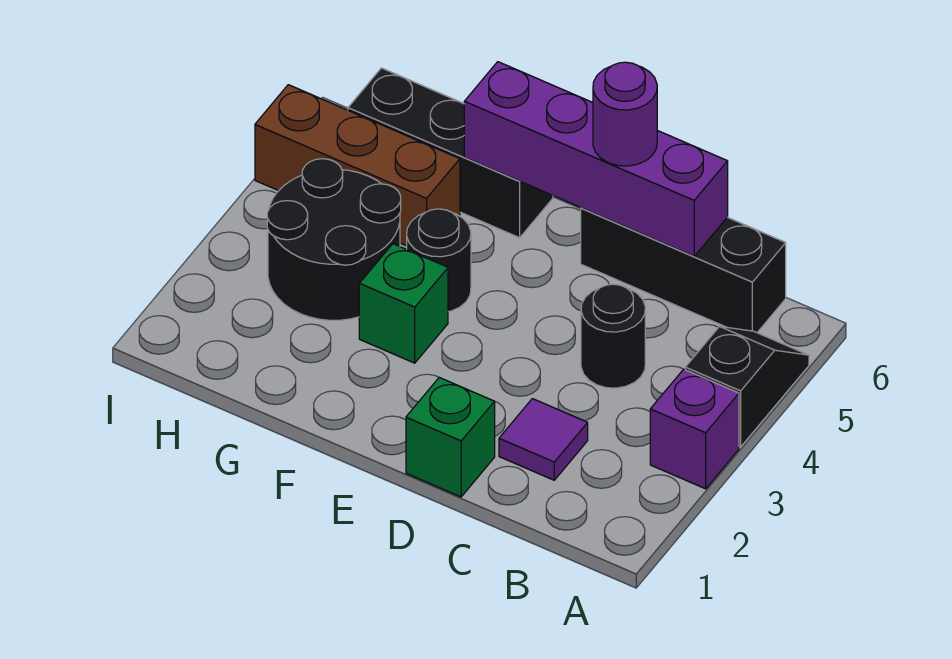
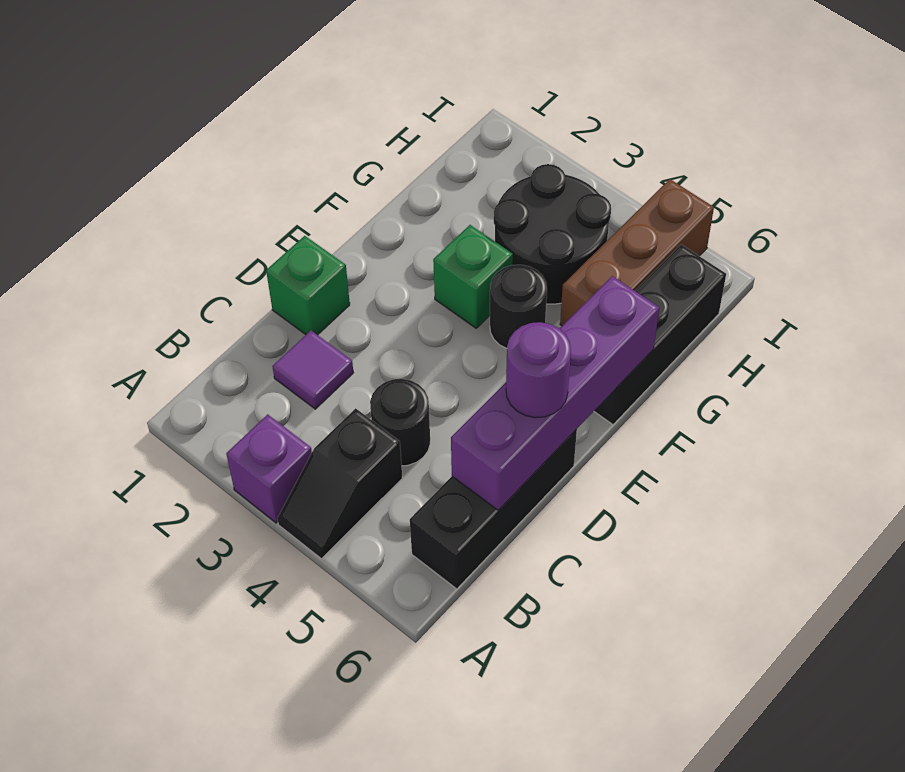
black 1x2 slope [685,326,809,447] -> black 1x2 slope turned to [277,408,402,559]

